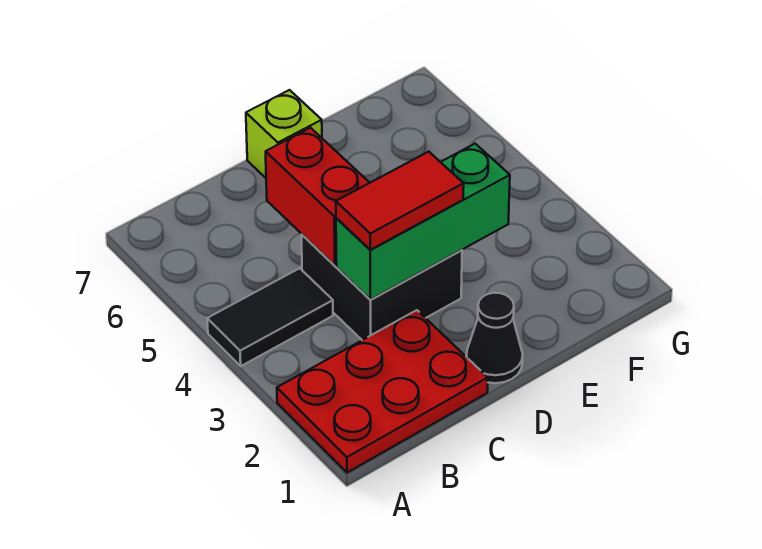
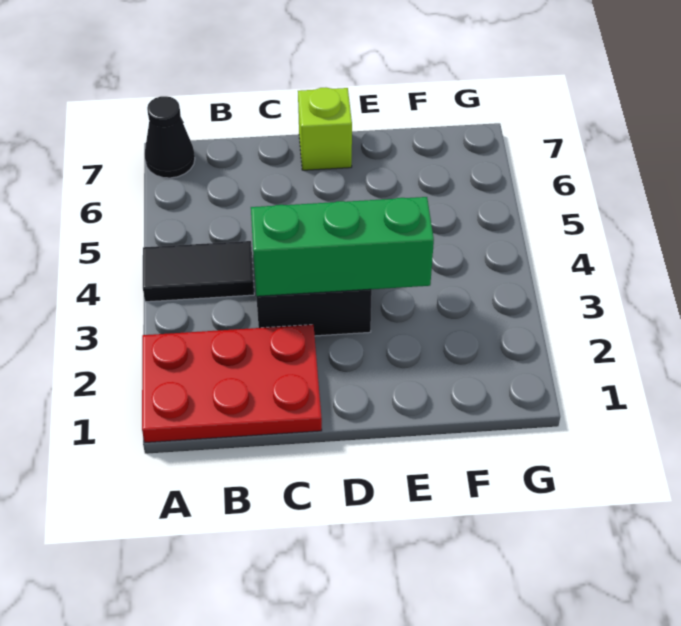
red 1x2 tile [336,152,464,250] -> none
red 1x2 brick [266,128,369,265] -> none
black 1x1 cone [466,293,523,383] -> black 1x1 cone moved to [144,96,195,178]

